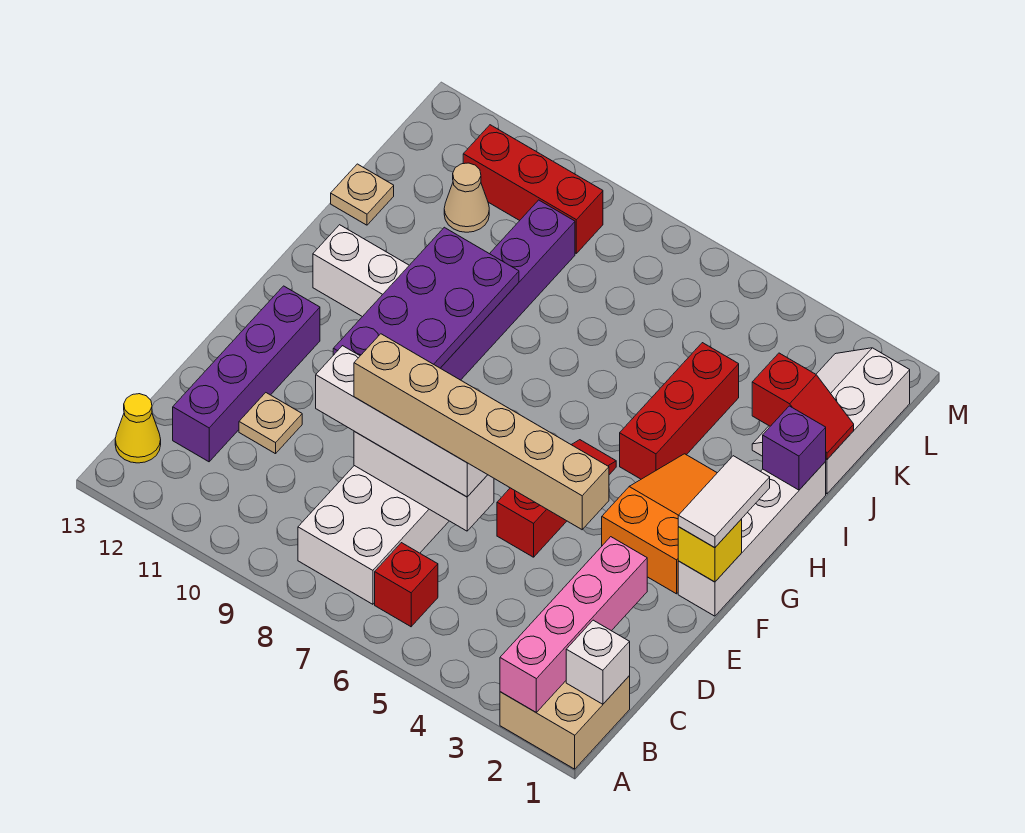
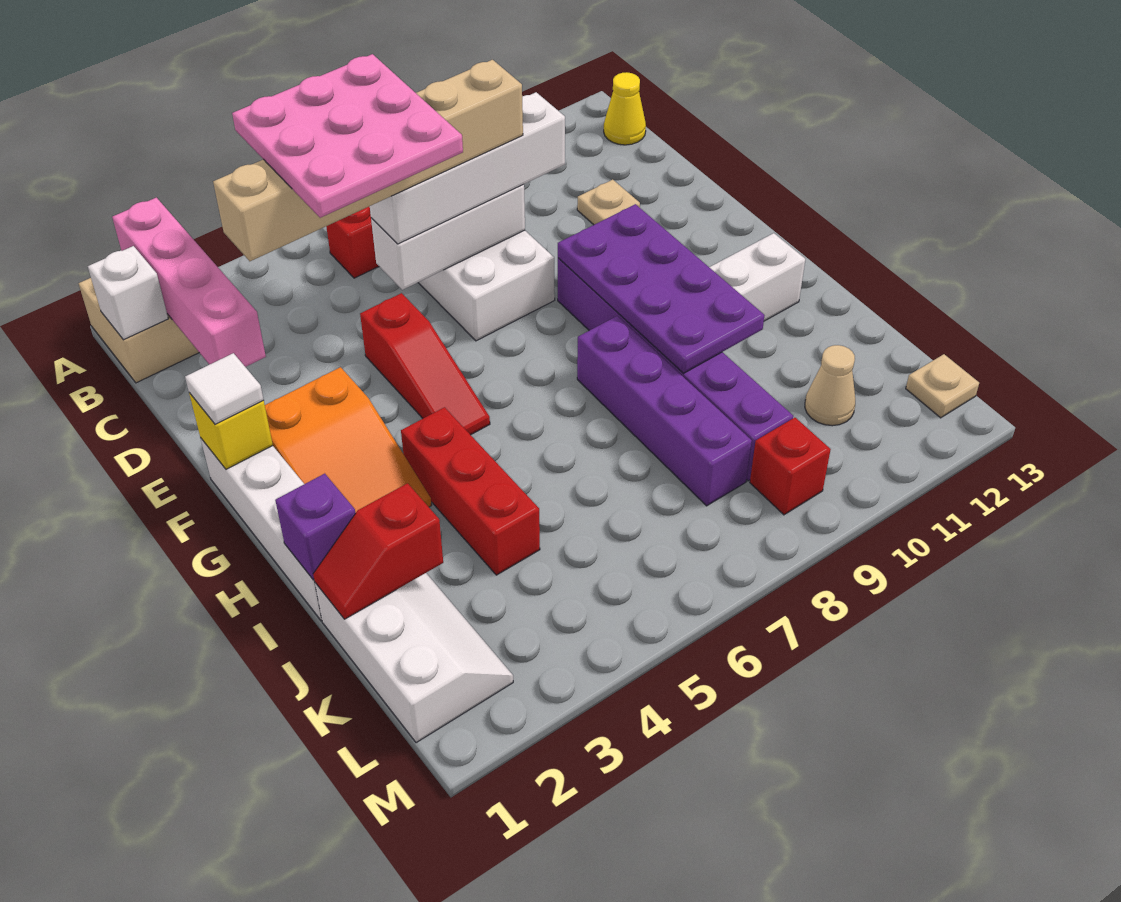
none -> pink 3x3 plate [232,54,463,218]
purple 1x4 brick [173,286,320,462] -> purple 1x4 brick moved to [577,316,752,506]
white 1x2 tile [678,456,770,548] -> white 1x1 tile [185,353,264,424]
tan 1x1 plate [331,164,394,225] -> tan 1x1 plate moved to [906,354,979,418]
red 1x3 brick [463,125,603,253] -> red 1x1 brick [750,418,831,515]

